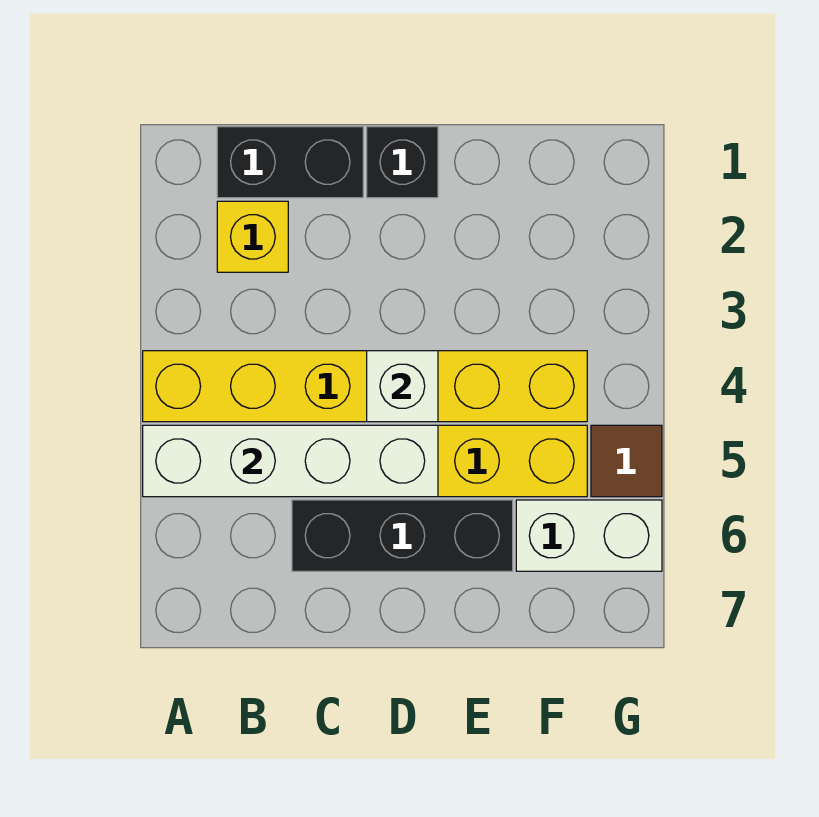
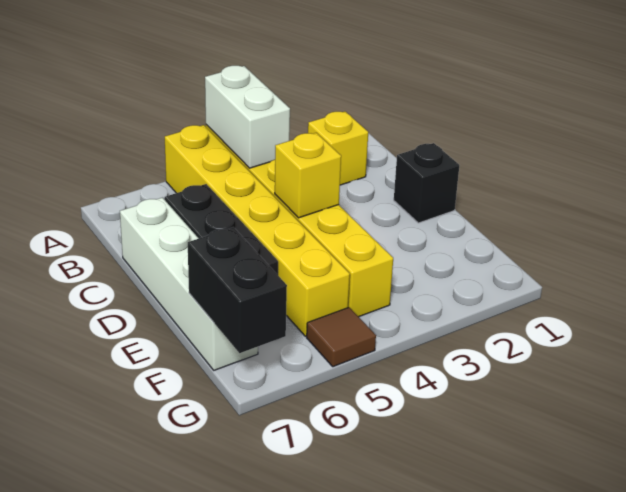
white 1x4 brick [143,425,438,497] -> white 1x4 brick moved to [120,198,258,370]
black 1x2 brick [217,127,363,198] -> black 1x2 brick moved to [188,227,287,353]
white 1x1 brick [367,351,438,422] -> yellow 1x1 brick [275,133,341,218]
white 1x2 brick [516,500,662,571] -> white 1x2 brick moved to [205,66,290,168]

